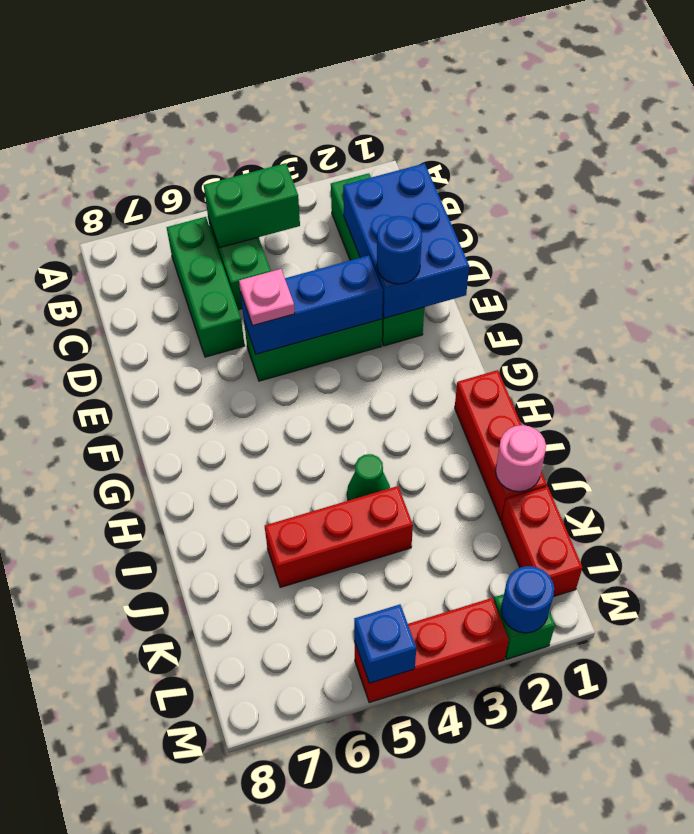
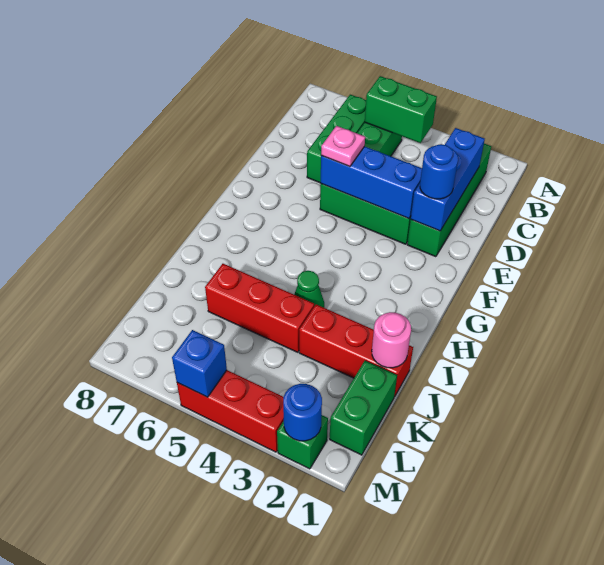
blue 2x3 brick [343,163,469,318] -> blue 1x3 brick [411,128,485,231]
red 1x3 brick [455,370,547,521] -> red 1x3 brick turned to [299,305,413,397]
red 1x2 brick [501,487,582,597] -> green 1x2 brick [330,361,397,455]

